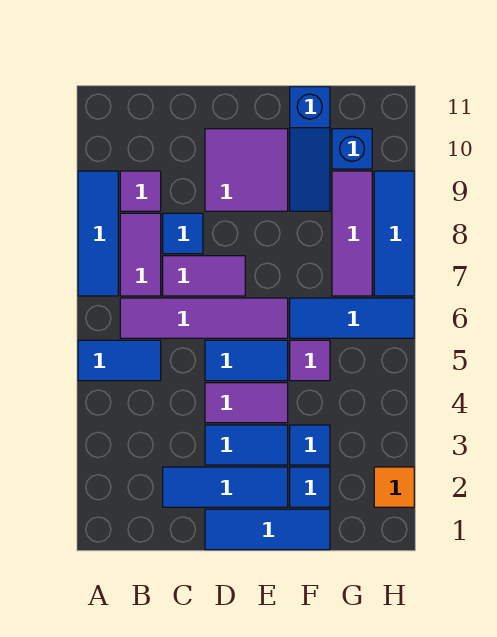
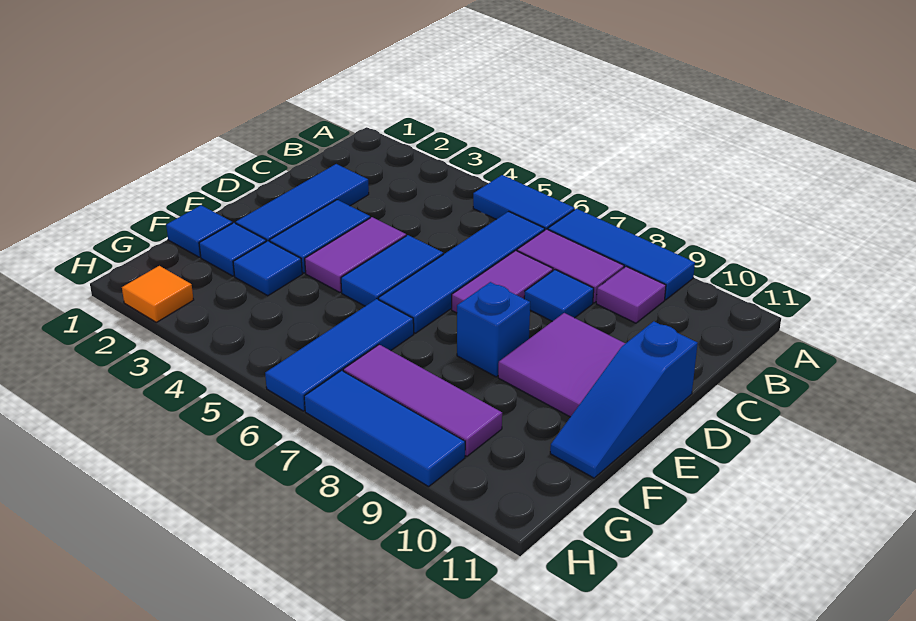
blue 1x2 tile [78,340,161,381] -> blue 1x2 tile turned to [473,175,575,230]
purple 1x4 tile [120,298,288,338] -> blue 1x4 tile [378,211,545,333]
blue 1x3 tile [205,509,330,550] -> blue 1x1 tile [166,205,232,257]
purple 1x1 tile [290,340,330,381] -> none
blue 1x3 slope [290,87,330,211] -> blue 1x3 slope turned to [550,321,698,478]
blue 1x1 brick [332,129,372,169] -> blue 1x1 brick moved to [457,282,530,377]

